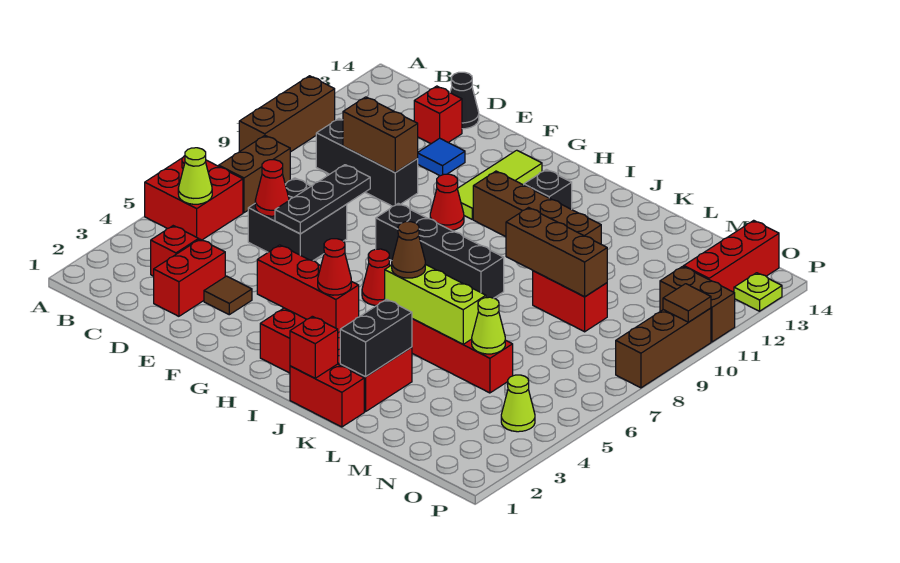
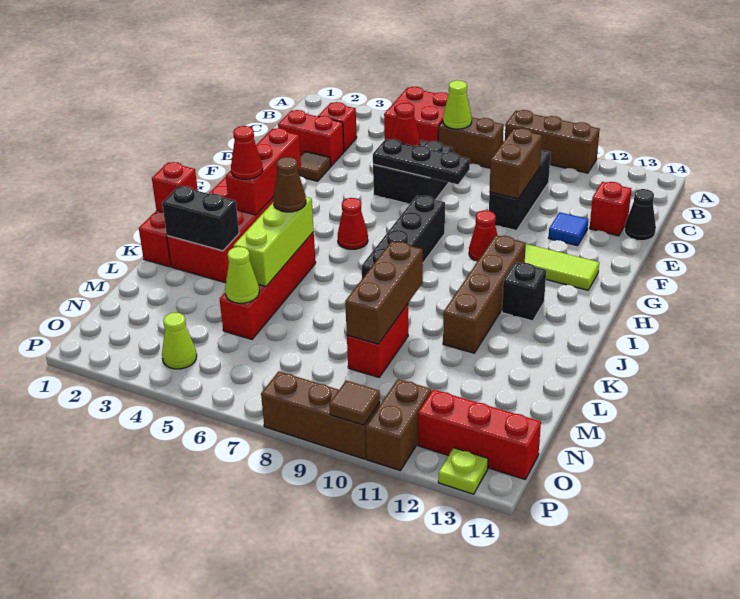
lime 1x1 cone [178,148,212,204] -> lime 1x1 cone moved to [443,80,472,129]

